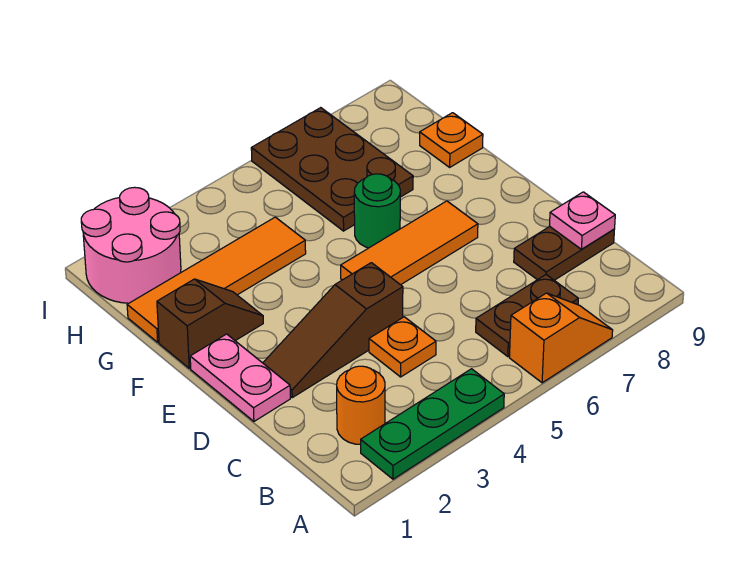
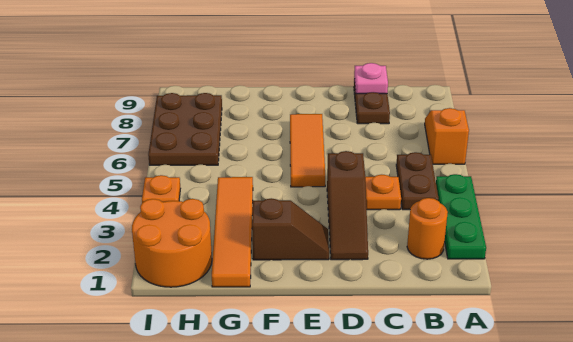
brown 1x2 plate [476,275,578,357] -> brown 1x2 plate moved to [396,152,438,210]
pink 1x2 plate [190,334,290,421] -> none
brown 1x2 slope [157,279,263,368] -> brown 1x2 slope turned to [252,198,329,260]
green 1x1 round brick [354,174,400,248] -> none
brown 2x3 plate [251,108,413,231] -> brown 2x3 plate turned to [148,93,222,165]
orange 1x1 plate [420,113,483,167] -> orange 1x1 plate moved to [142,175,180,203]
pink 2x2 round brick [81,187,181,303] -> orange 2x2 round brick [132,199,212,287]

